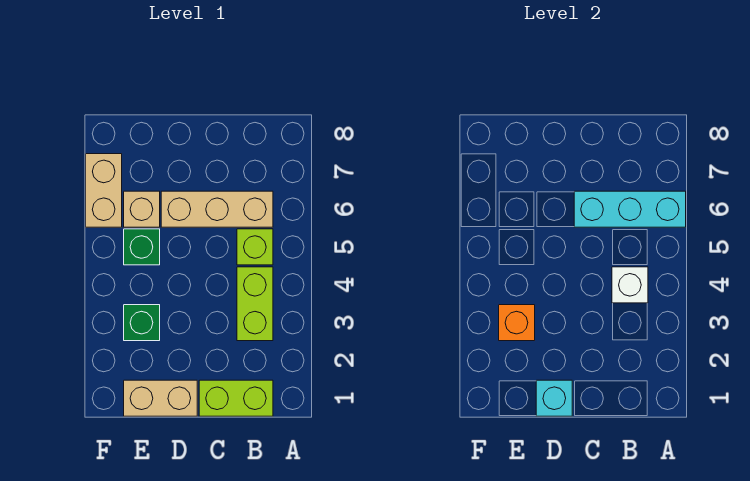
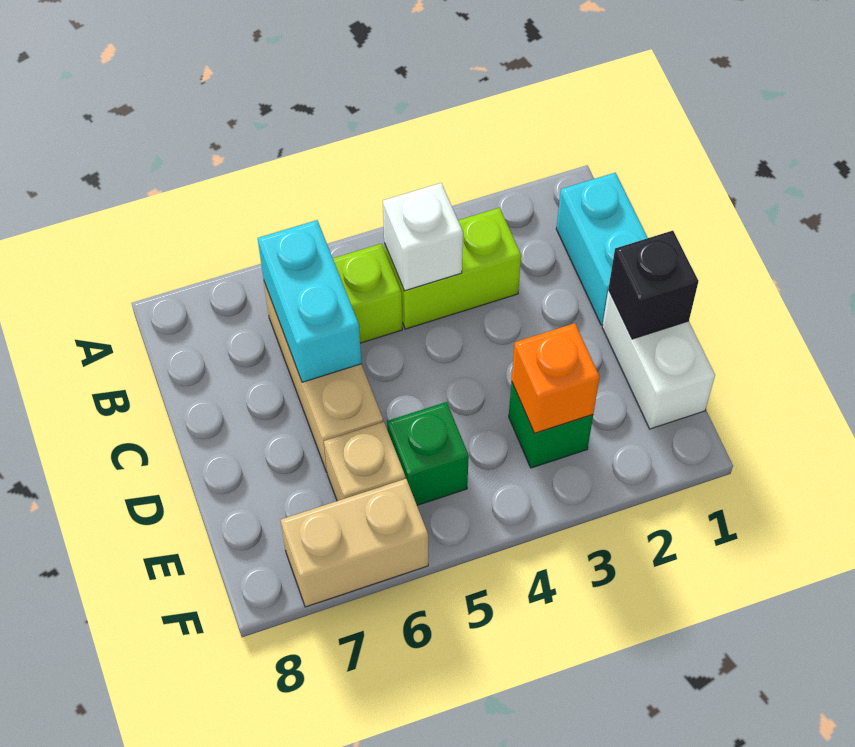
cyan 1x3 brick [574,191,686,227] -> cyan 1x2 brick [258,220,361,382]
lime 1x2 brick [199,380,273,416] -> cyan 1x2 brick [556,173,648,325]
tan 1x2 brick [124,380,197,416] -> white 1x2 brick [602,290,715,429]
cyan 1x1 brick [536,380,572,416] -> black 1x1 brick [608,231,698,339]

